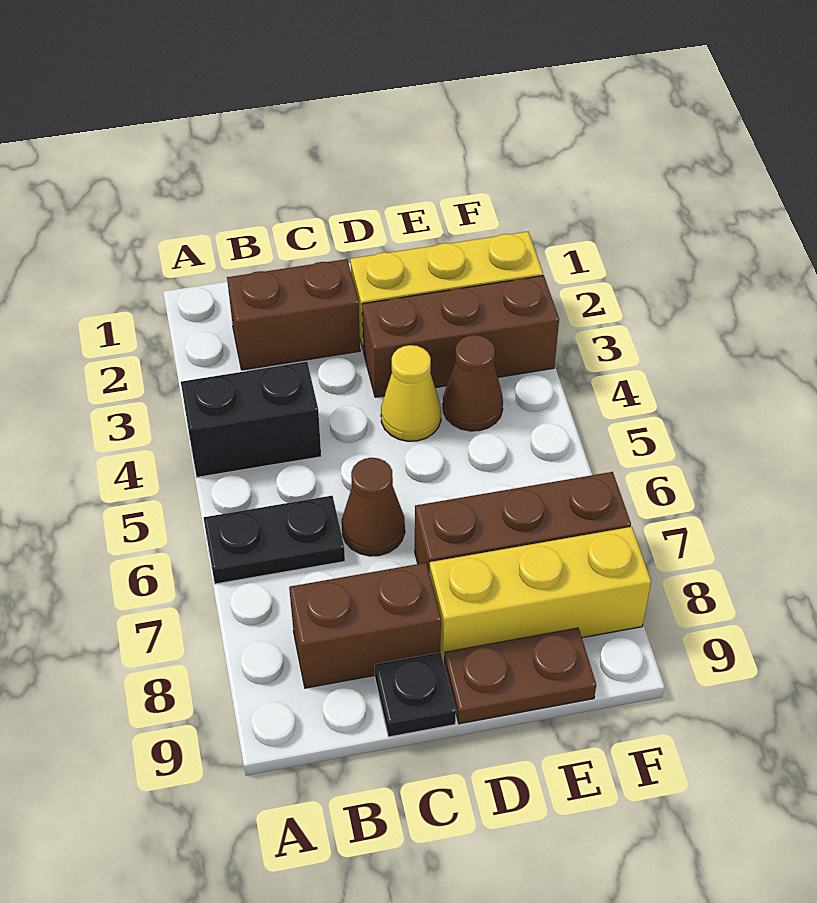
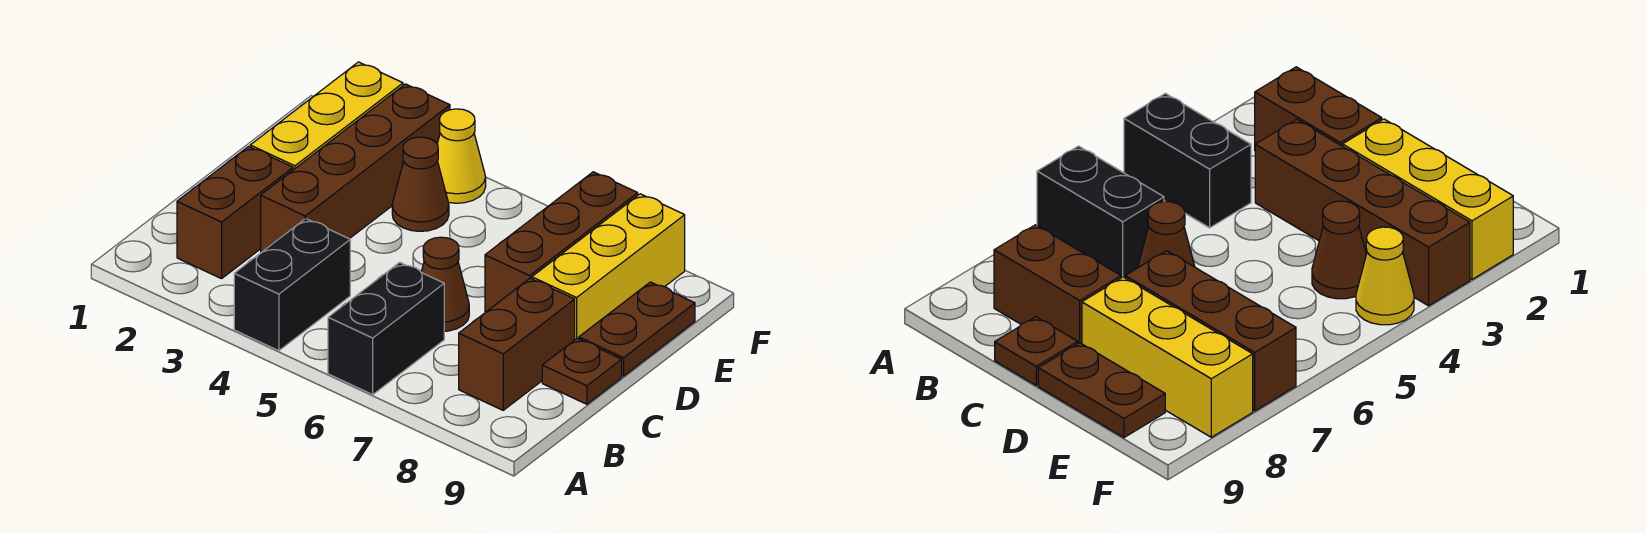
black 1x2 plate [204,496,345,584] -> black 1x2 brick [328,262,444,395]
black 1x1 plate [375,652,456,737] -> brown 1x1 plate [542,338,622,404]
brown 1x3 brick [362,276,559,397] -> brown 1x4 brick [261,84,450,252]
yellow 1x1 cone [381,345,441,441] -> yellow 1x1 cone moved to [437,109,486,203]

